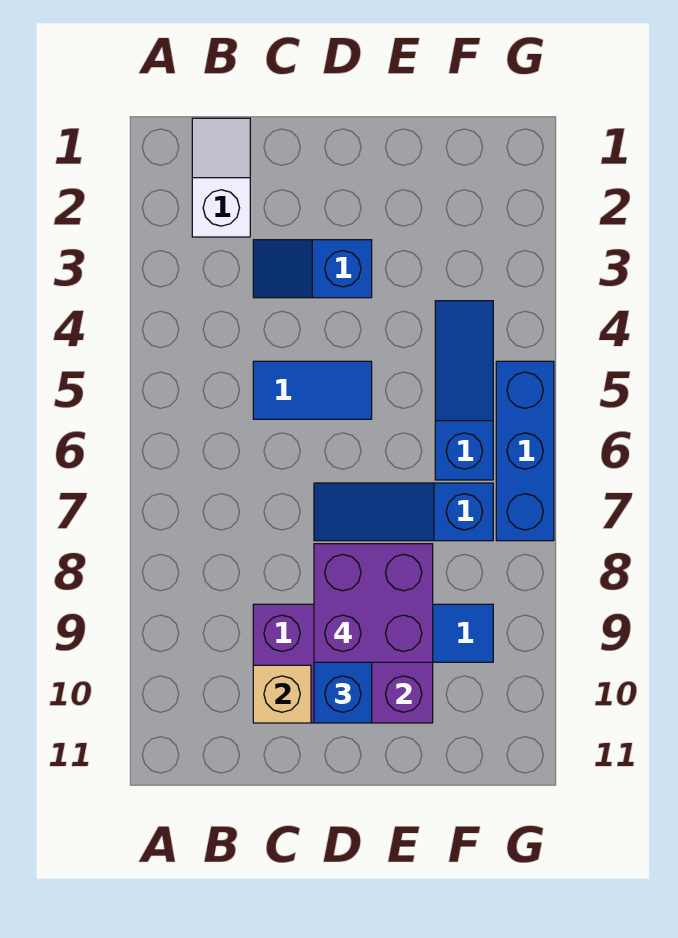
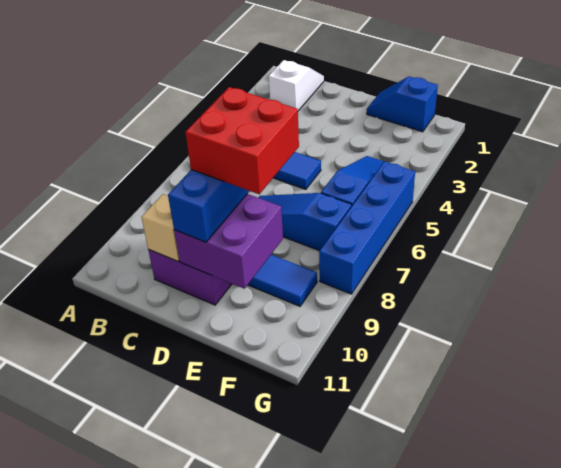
blue 1x2 slope [253,240,372,298] -> blue 1x2 slope moved to [367,76,438,132]
purple 2x2 brick [314,544,433,662] -> red 2x2 brick [185,87,299,194]
blue 1x3 brick [496,361,554,541] -> blue 1x4 brick [319,161,415,294]

